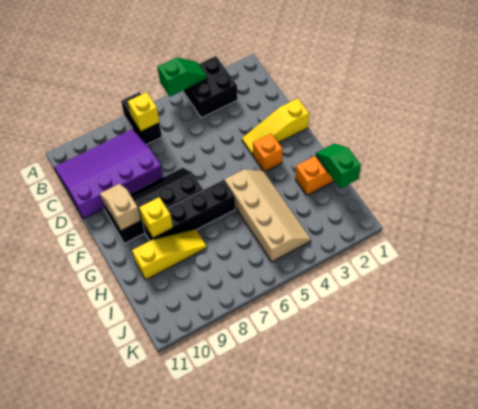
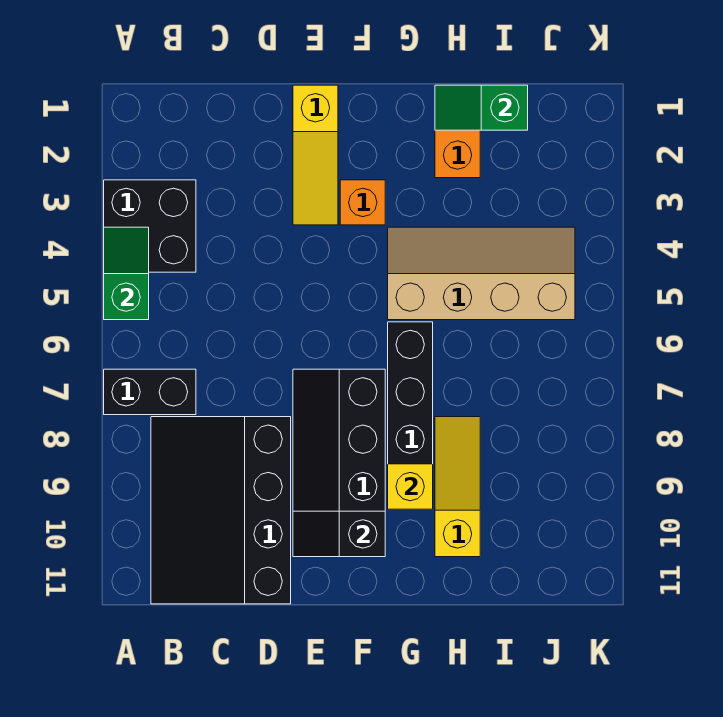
yellow 1x1 brick [128,92,159,131] -> none
purple 3x4 slope [55,129,163,219] -> black 3x4 slope [151,417,291,604]
tan 1x2 slope [100,184,141,230] -> black 1x2 slope [293,511,385,557]

